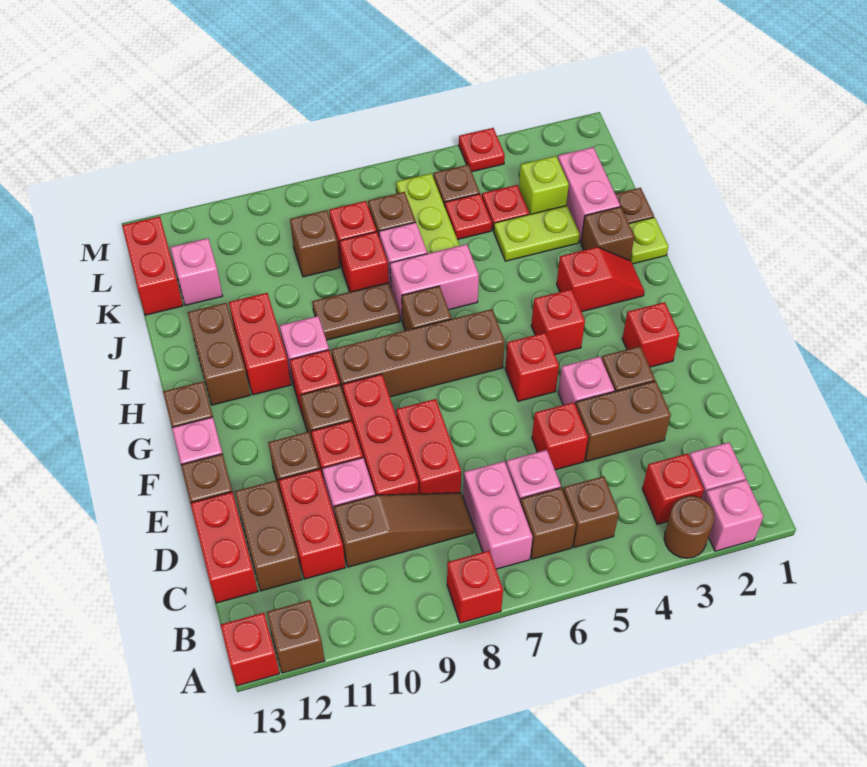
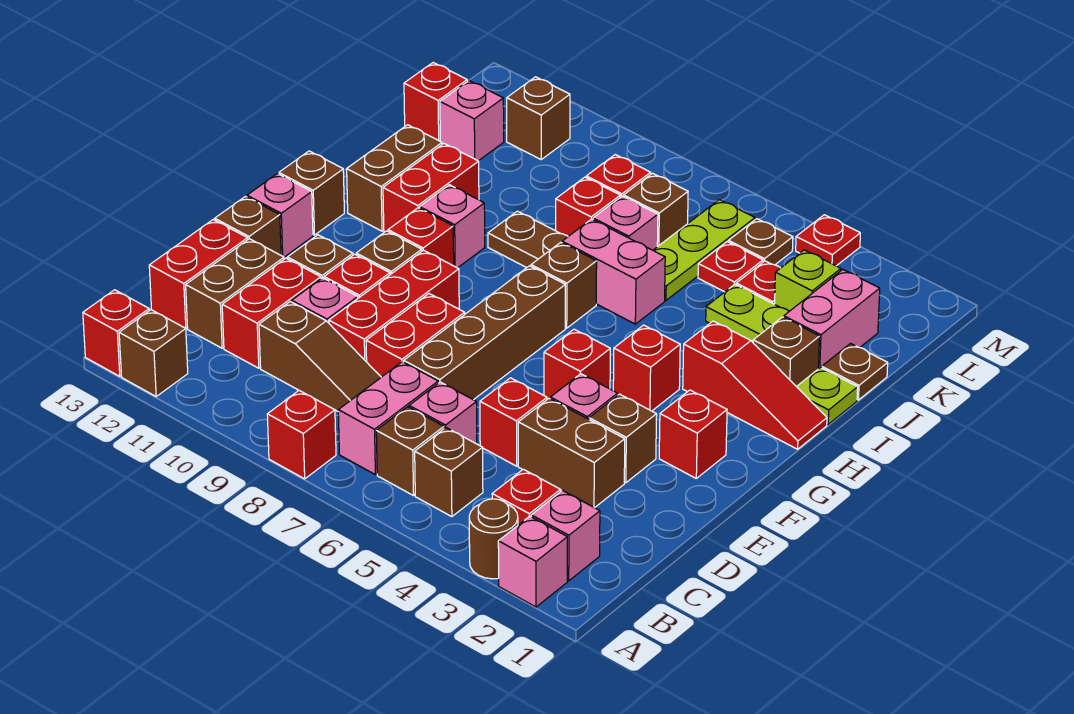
brown 1x4 brick [331,309,505,397] -> brown 1x4 brick turned to [404,266,565,400]
red 1x2 slope [557,247,644,312] -> red 1x3 slope [683,321,827,449]
brown 1x1 brick [290,210,340,277] -> brown 1x1 brick moved to [507,77,570,159]
red 1x2 brick [122,216,183,315] -> red 1x1 brick [404,63,467,141]

